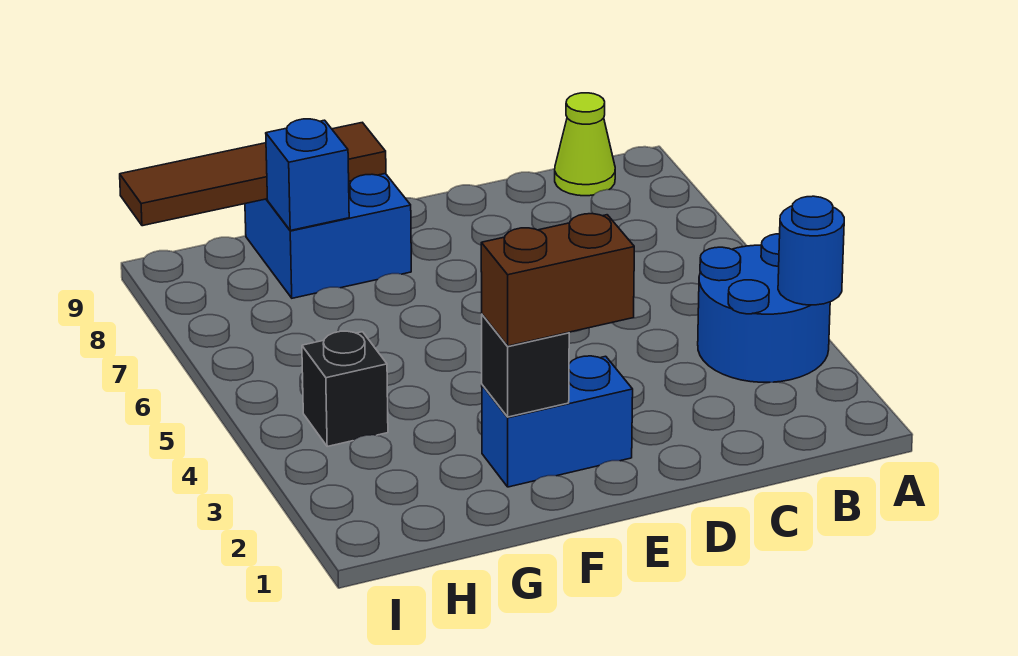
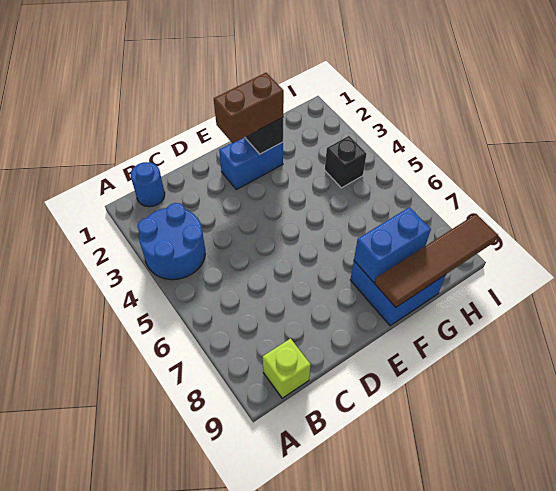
blue 1x1 round brick [778,196,844,305] -> blue 1x1 round brick moved to [131,162,165,207]
lime 1x1 cone [555,93,615,196] -> lime 1x1 brick [263,338,311,398]
blue 1x1 brick [266,119,349,230] -> blue 1x2 brick [354,207,431,283]

